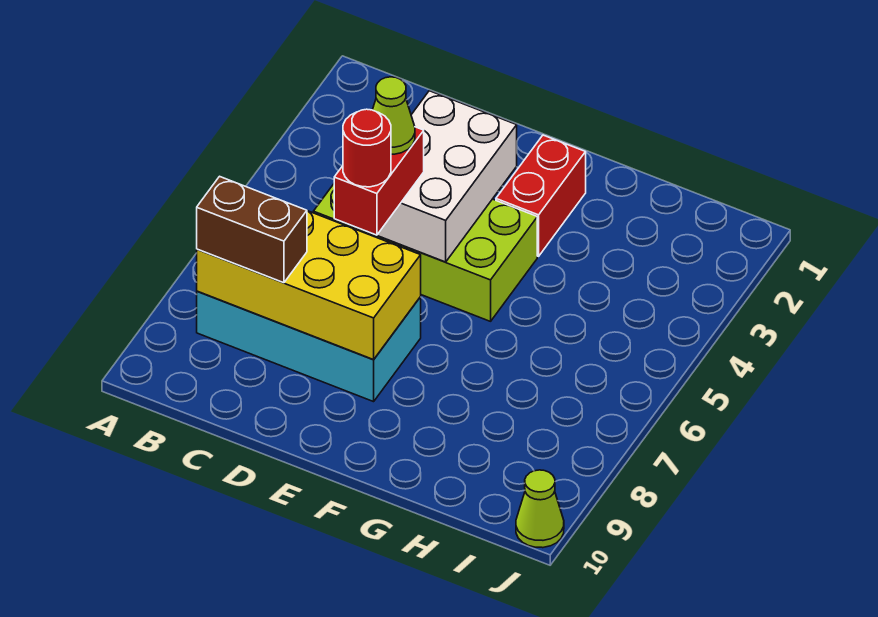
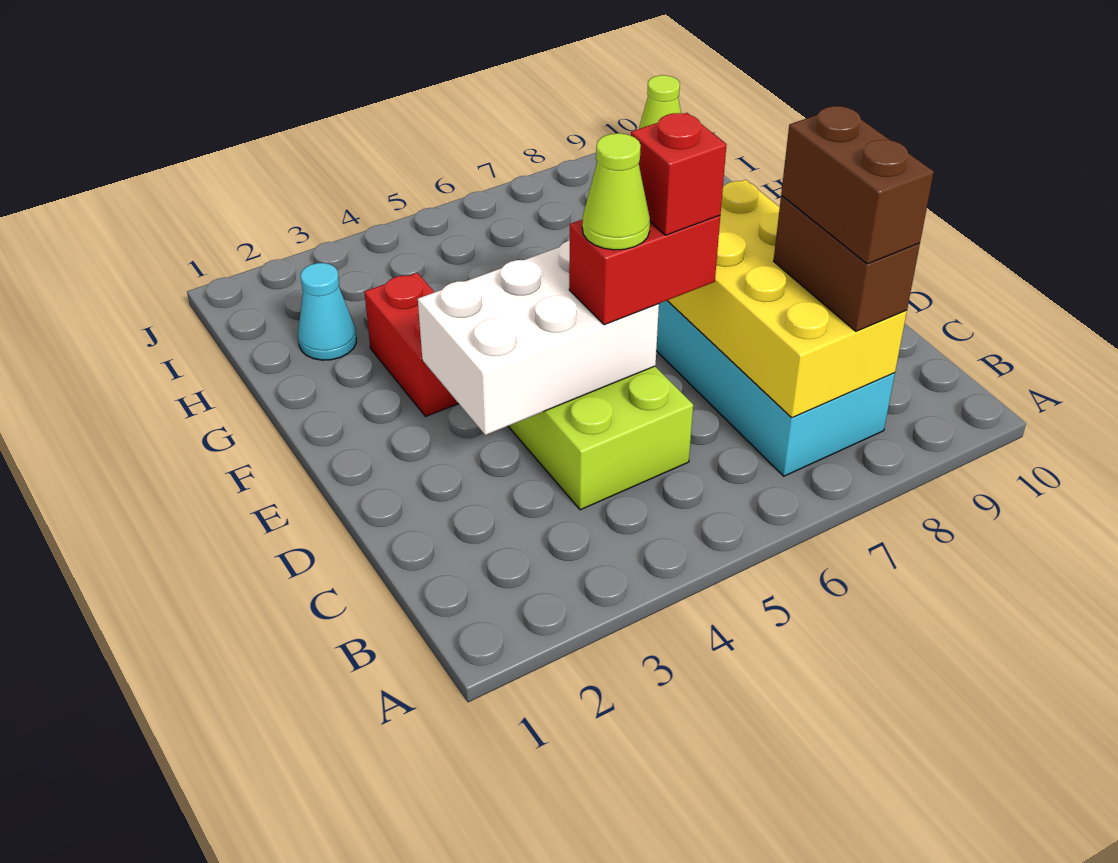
none -> brown 1x2 brick [781,106,934,264]
red 1x1 round brick [343,109,391,187] -> red 1x1 brick [631,113,727,235]
red 1x2 brick [496,135,586,256] -> red 1x2 brick turned to [364,273,459,416]
none -> cyan 1x1 cone [298,263,356,360]

